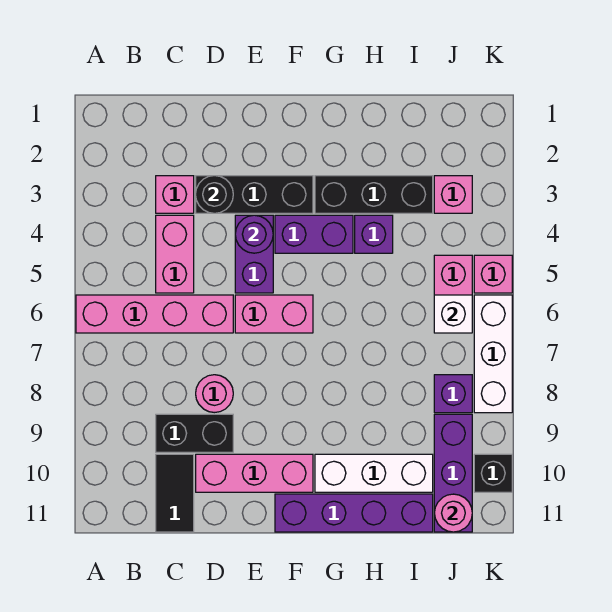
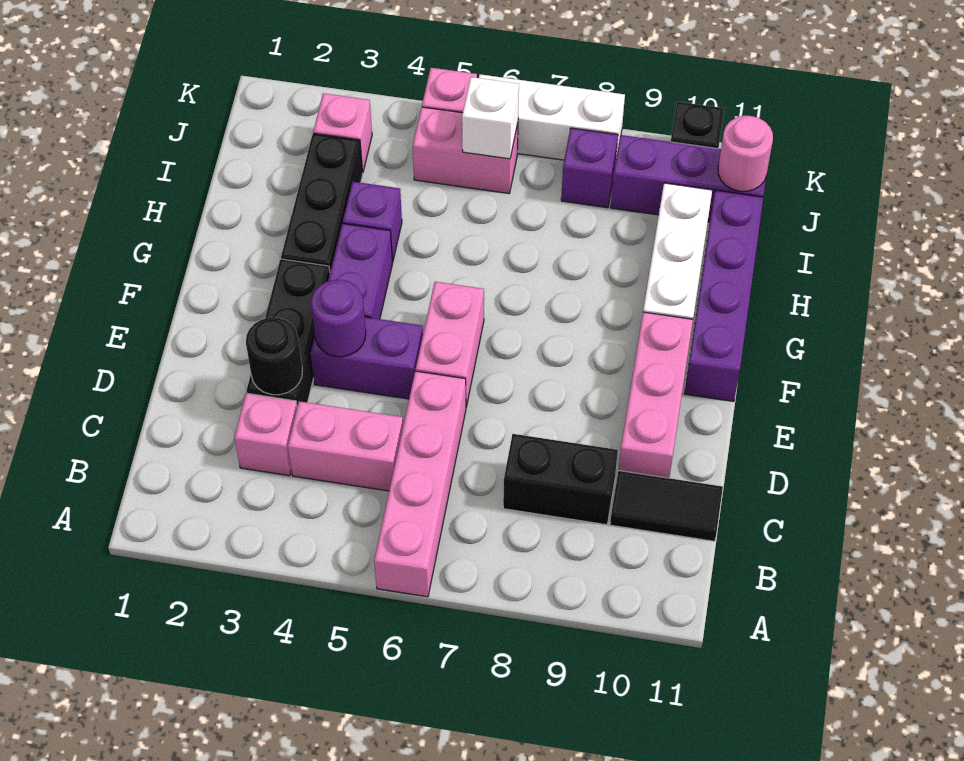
black 1x2 brick [156,414,233,452] -> black 1x2 brick turned to [503,434,618,525]
pink 1x1 round brick [196,375,233,413] -> none

